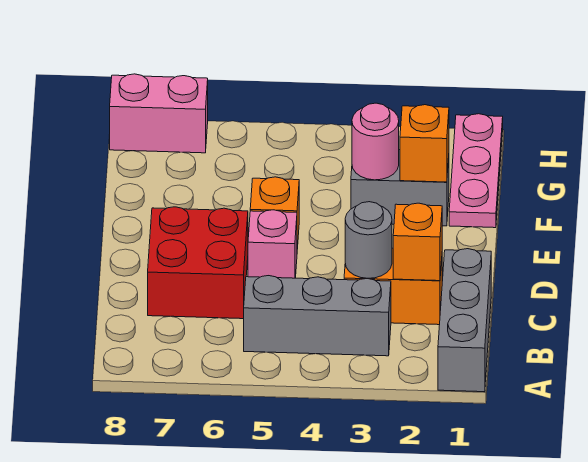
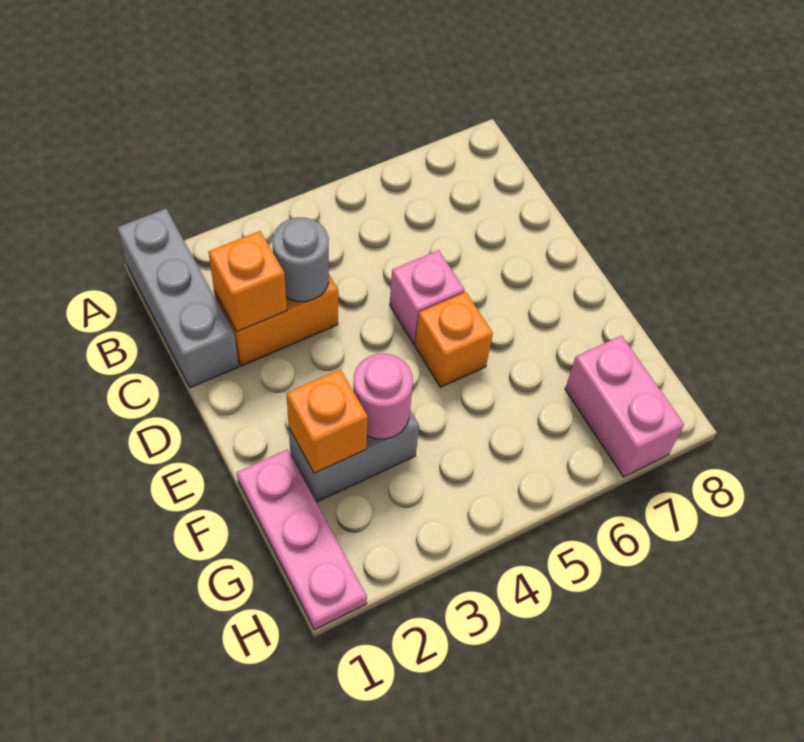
grey 1x3 brick [244,276,391,356] -> none
red 2x2 brick [148,207,248,319] -> none
pink 1x2 brick [110,74,208,153] -> pink 1x2 brick turned to [565,336,684,477]

